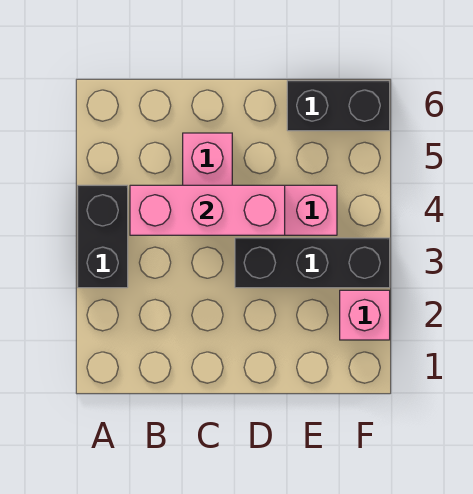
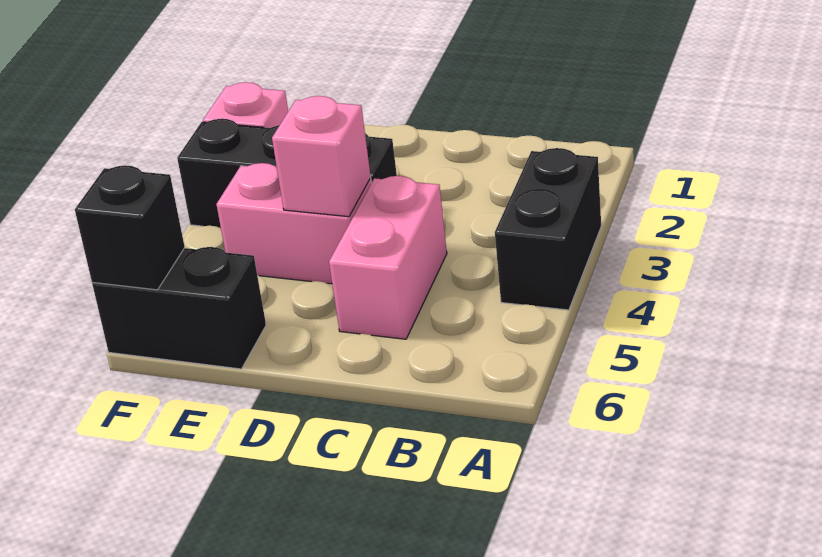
pink 1x3 brick [130,185,285,235] -> pink 1x1 brick [272,96,371,217]
none -> black 1x1 brick [75,165,185,290]

